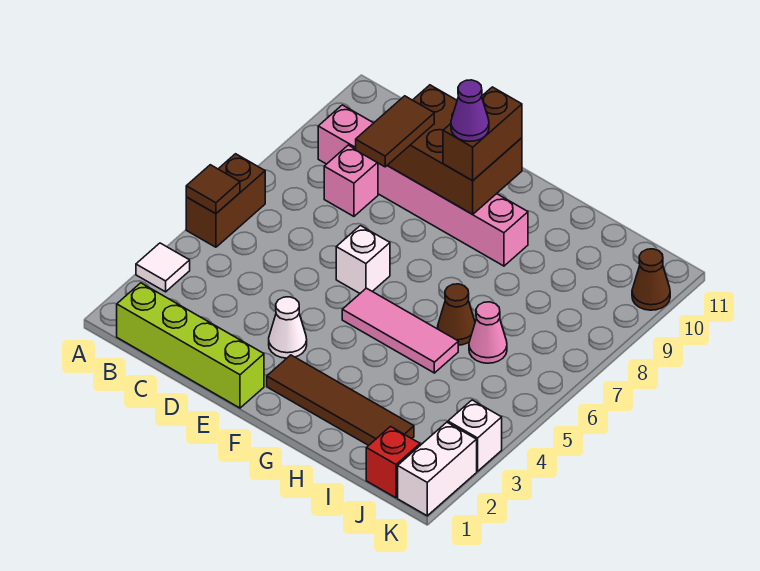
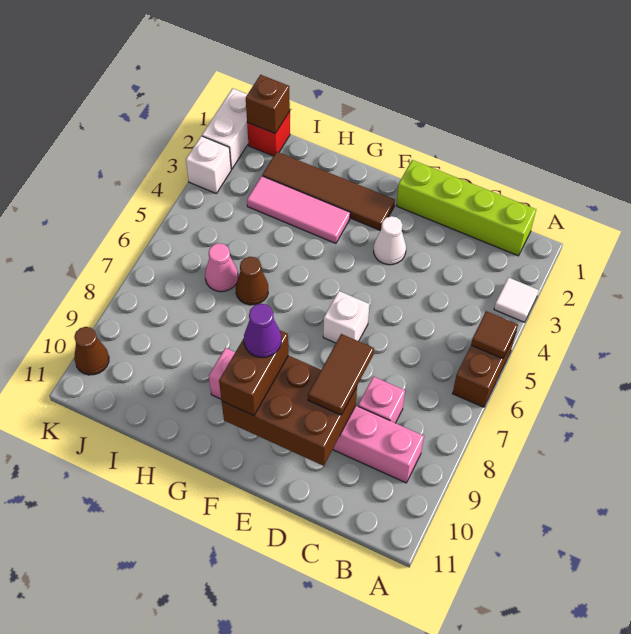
pink 1x3 tile [342,288,458,373] -> pink 1x3 tile moved to [247,176,350,243]
none -> brown 1x1 brick [246,75,290,133]

